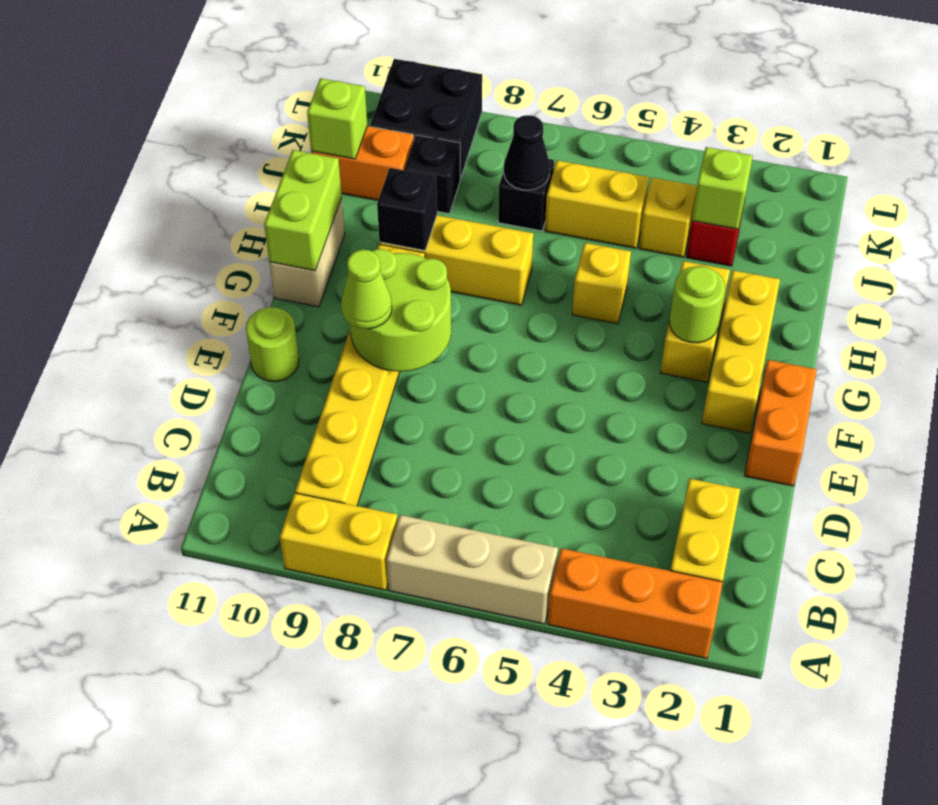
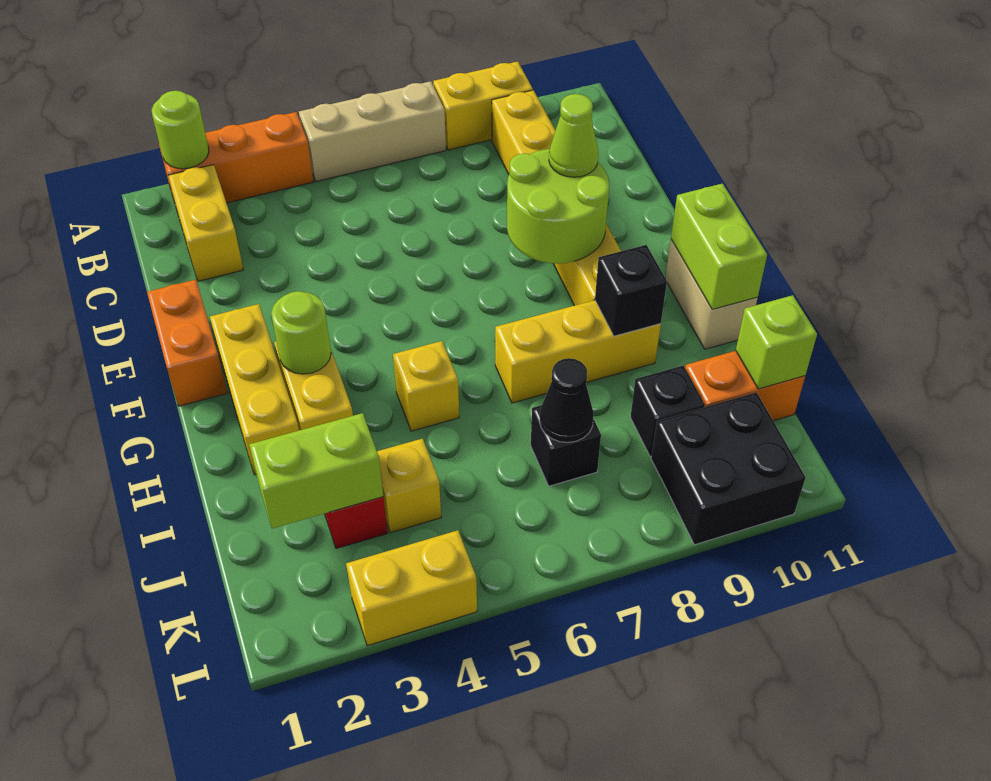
lime 1x1 round brick [246,307,299,382] -> lime 1x1 round brick moved to [152,91,209,169]
lime 1x1 brick [692,147,753,229] -> lime 1x2 brick [249,413,383,528]
yellow 1x2 brick [545,160,649,248] -> yellow 1x2 brick moved to [346,530,477,646]

